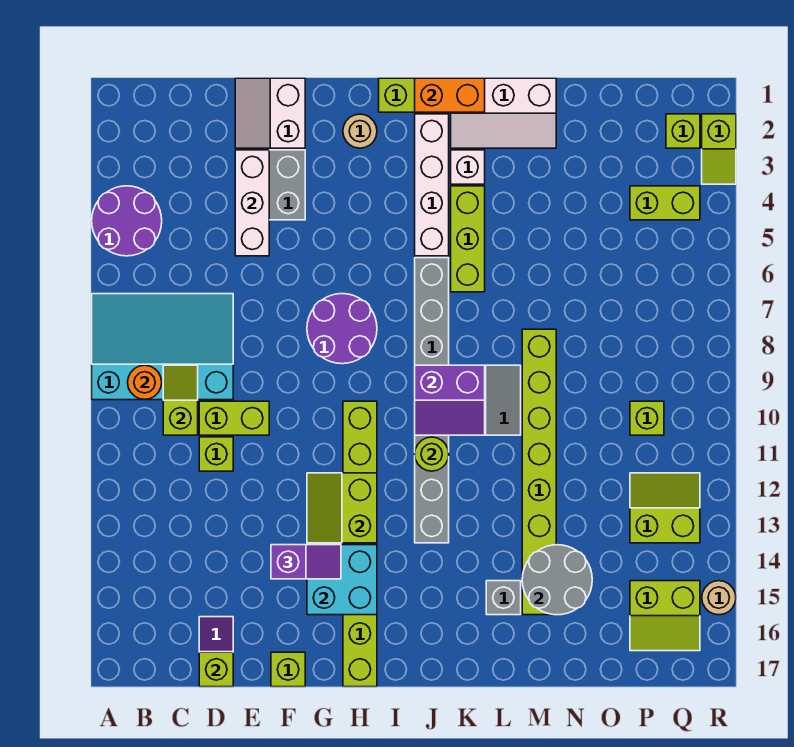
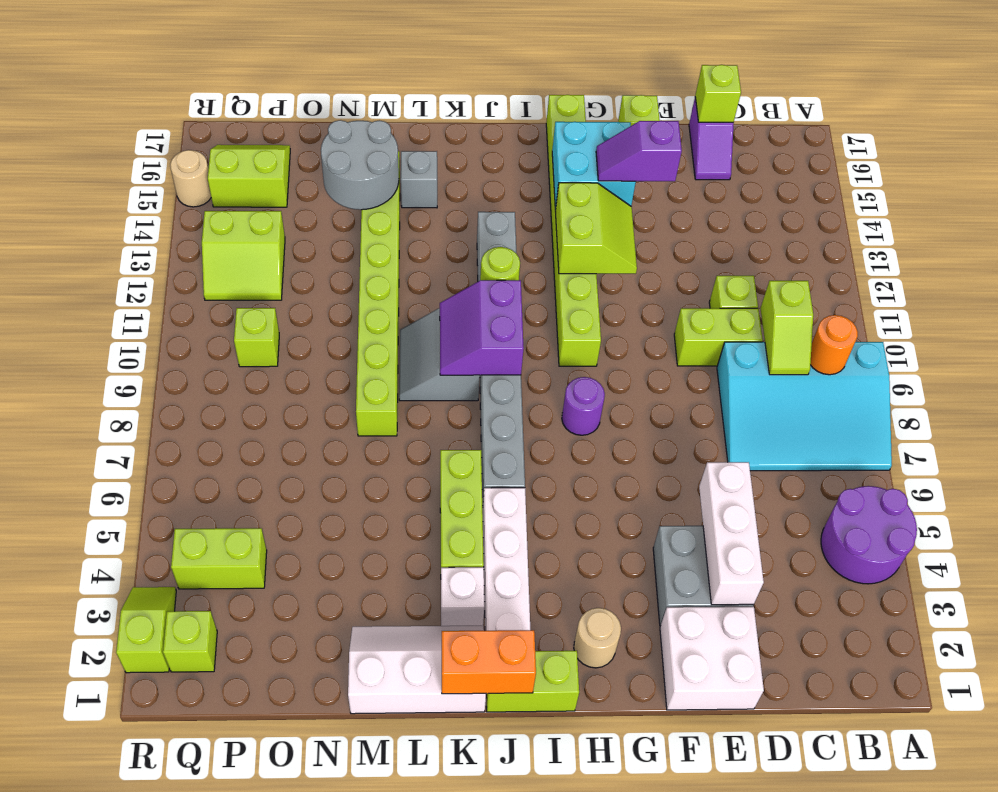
white 2x2 slope [235,78,305,148] -> white 2x2 brick [660,607,764,710]
purple 2x2 round brick [307,294,377,364] -> purple 1x1 round brick [562,377,605,435]
purple 2x2 slope [415,365,485,435] -> purple 2x2 slope turned to [440,280,524,375]

